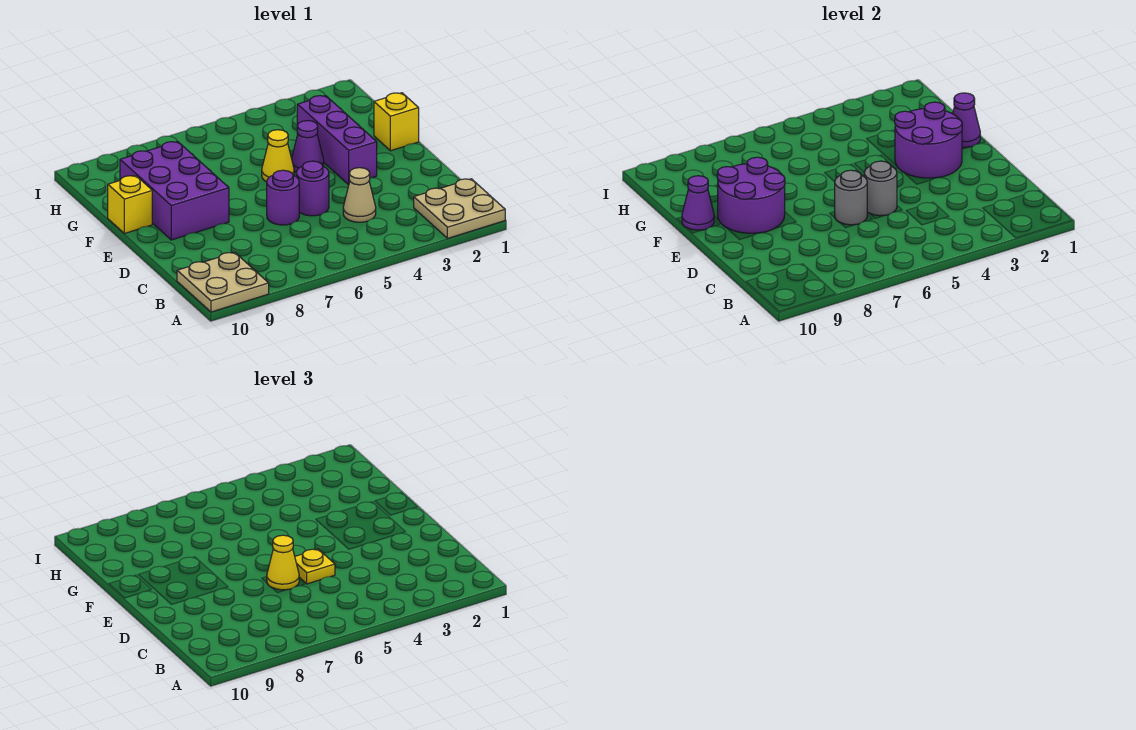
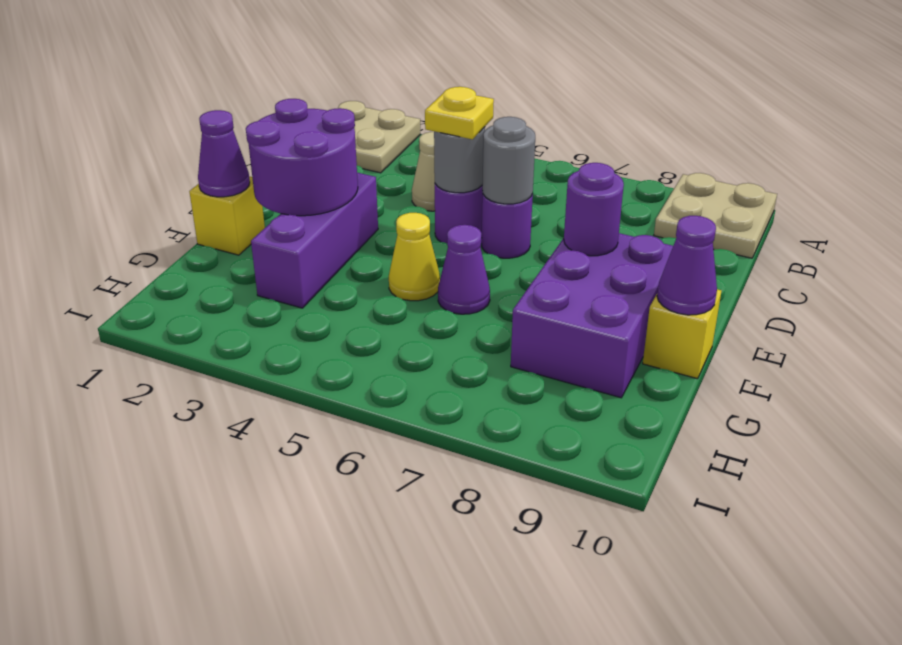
yellow 1x1 cone [267,535,299,590] -> none
purple 2x2 round brick [717,157,785,233] -> purple 1x1 round brick [564,163,624,256]
purple 1x1 cone [292,121,324,172] -> purple 1x1 cone moved to [438,225,490,314]

